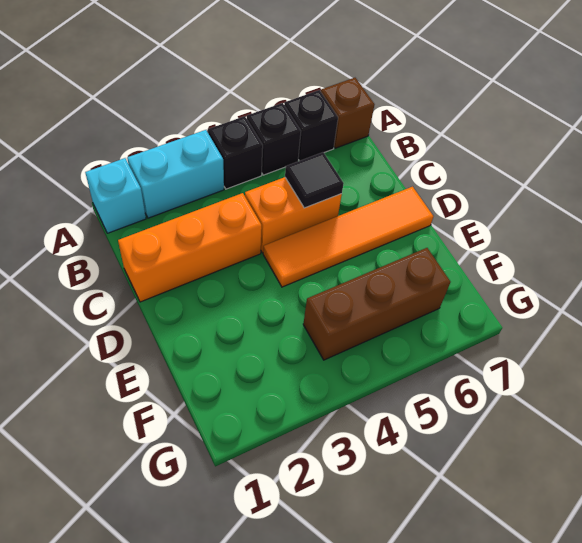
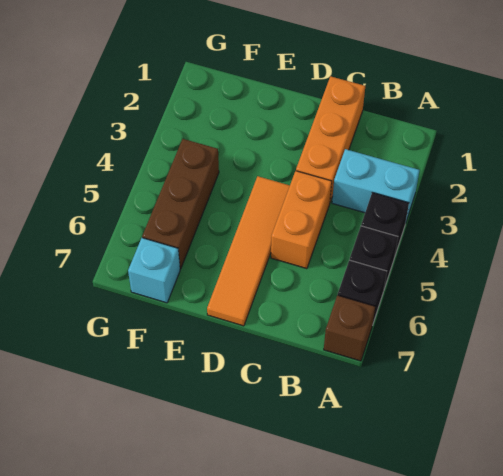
cyan 1x1 brick [85,158,146,233] -> cyan 1x1 brick moved to [128,238,180,303]
cyan 1x2 brick [127,130,224,218] -> cyan 1x2 brick turned to [332,149,420,221]
black 1x1 tile [285,152,344,208] -> none

